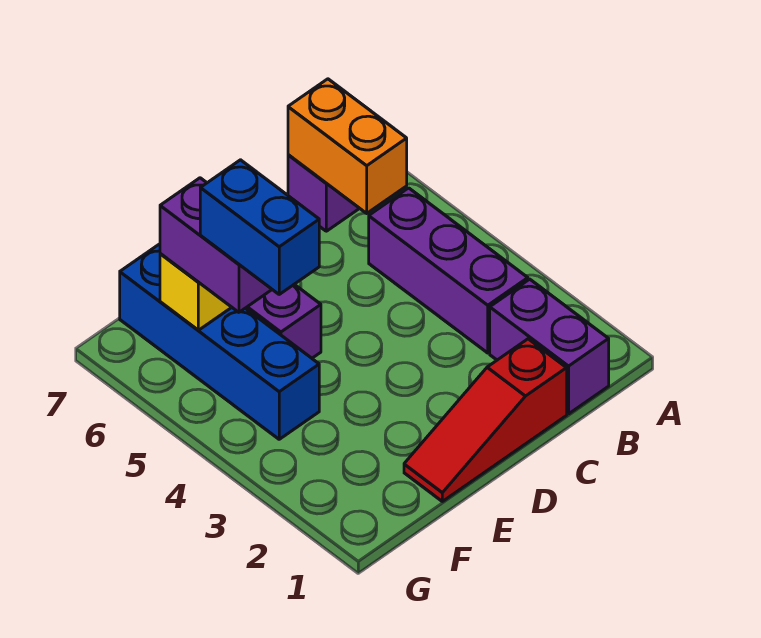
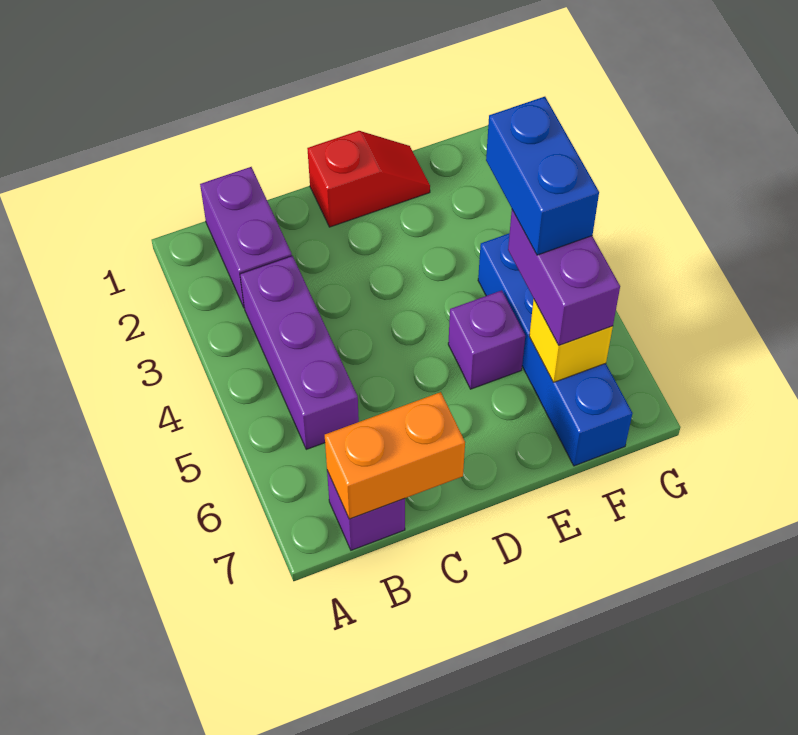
orange 1x2 brick [288,79,407,213] -> orange 1x2 brick turned to [325,392,465,519]
red 1x3 slope [404,339,567,501] -> red 1x2 slope [307,131,430,227]

